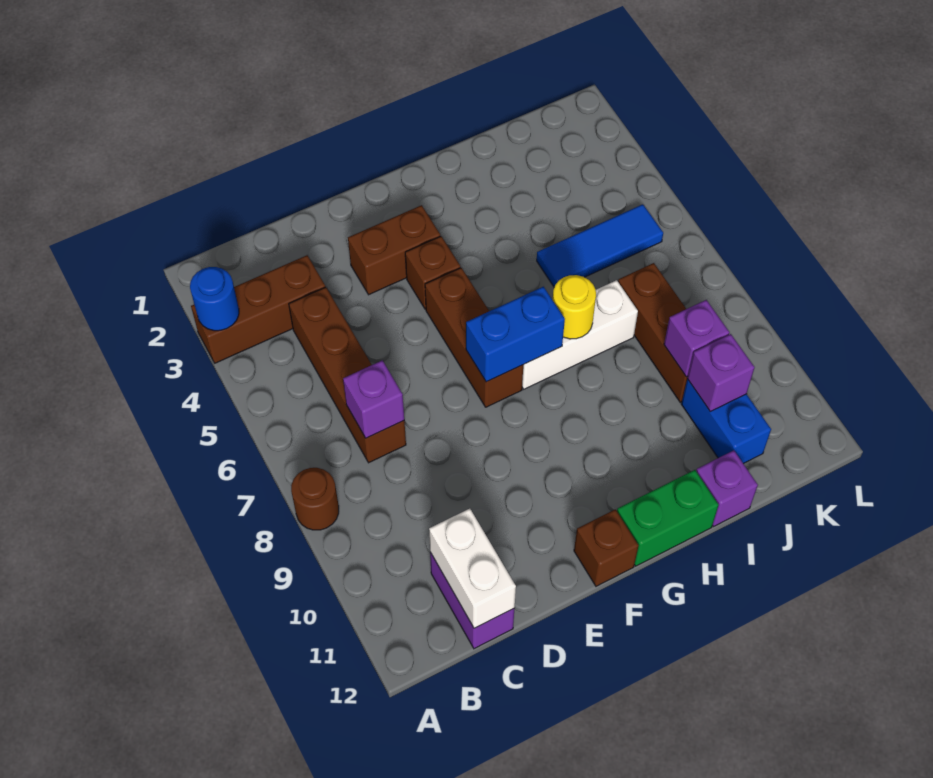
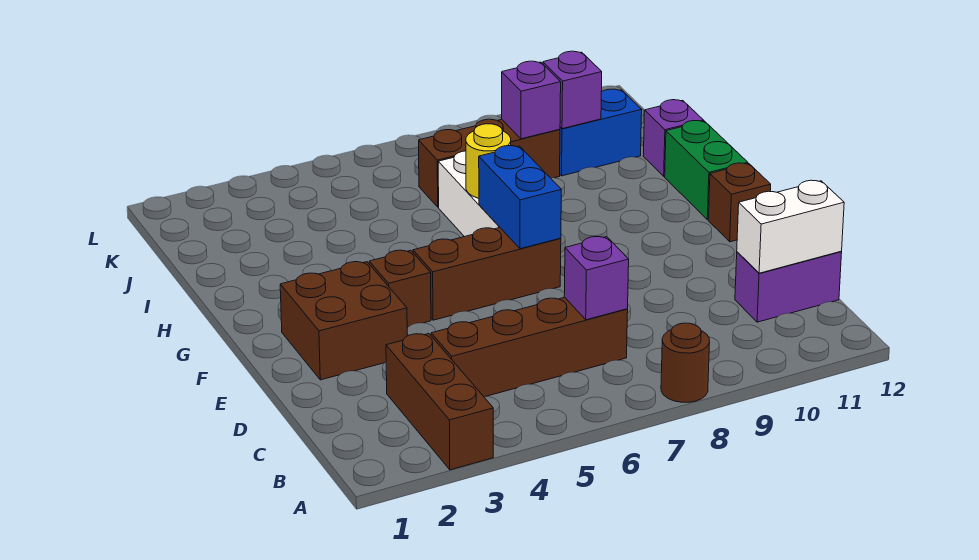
blue 1x1 round brick [190,267,239,331] -> none
brown 1x2 brick [348,205,440,295] -> brown 2x2 brick [280,262,407,380]
blue 1x3 tile [537,204,663,287] -> none

